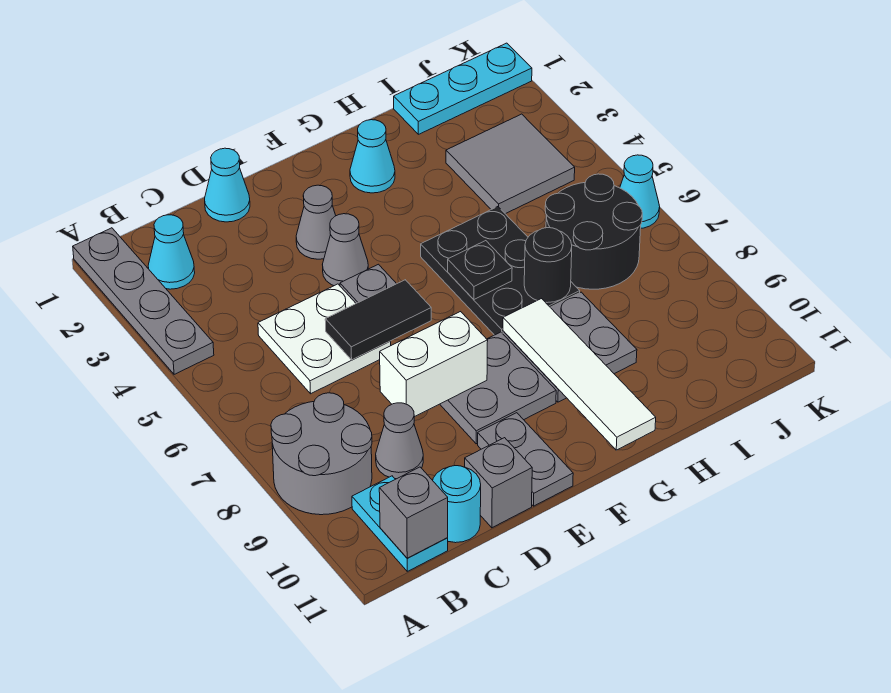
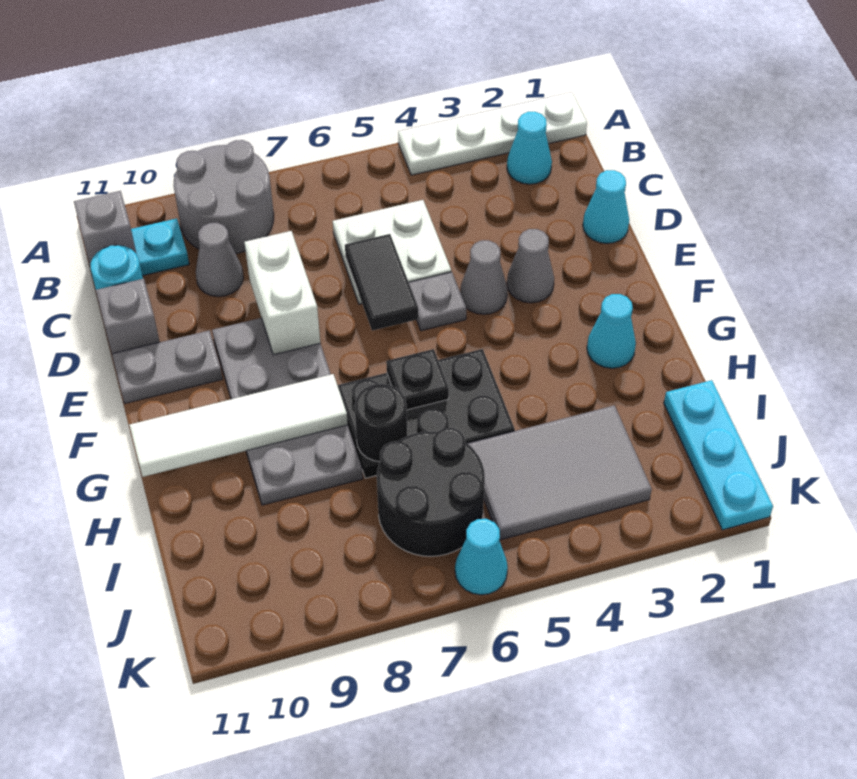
grey 1x4 plate [73,228,214,374] -> white 1x4 plate [398,92,587,175]
grey 2x2 tile [446,114,575,214] -> grey 2x3 tile [468,405,652,540]

